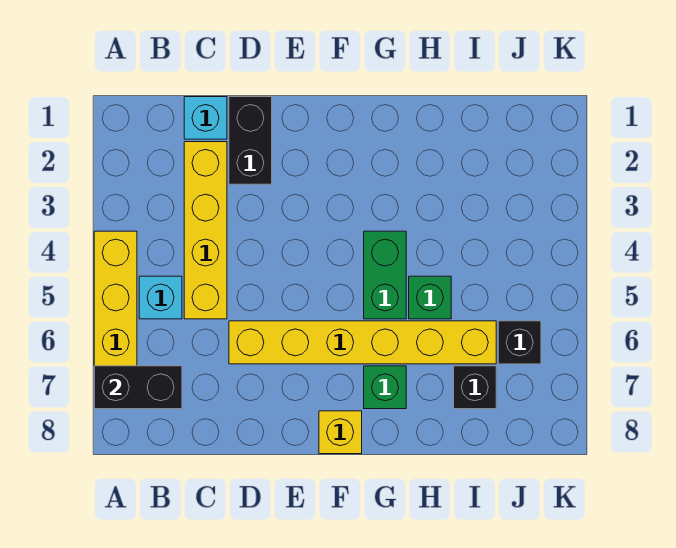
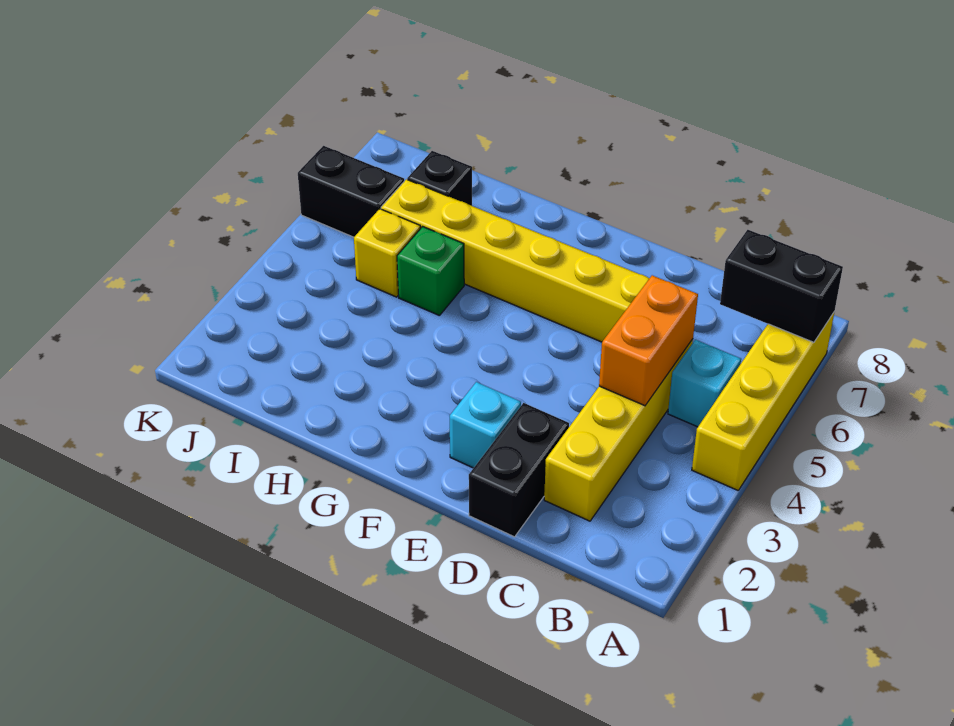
cyan 1x1 brick [184,97,227,139] -> cyan 1x1 brick moved to [450,382,521,468]
none -> orange 1x2 brick [599,275,698,406]
yellow 1x1 brick [319,411,362,454] -> yellow 1x1 brick moved to [354,209,421,297]
green 1x2 brick [364,231,406,319] -> none
green 1x1 brick [364,366,406,409] -> none
black 1x1 brick [498,321,541,364] -> black 1x2 brick [298,146,404,237]

